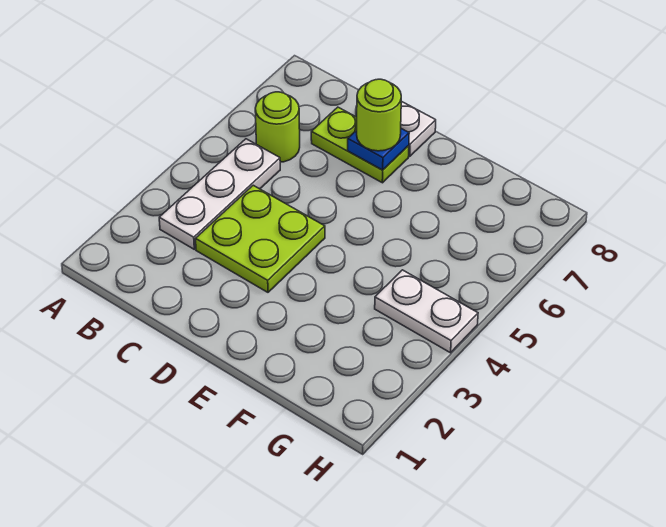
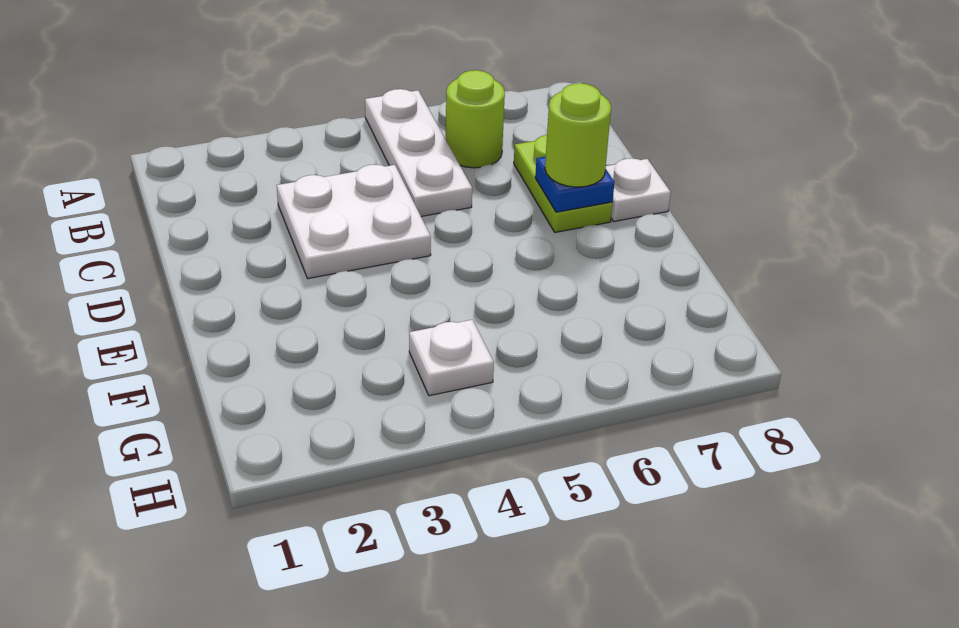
white 1x3 plate [159,139,280,249] -> white 1x3 plate turned to [365,89,472,216]
lime 2x2 plate [196,185,325,292] -> white 2x2 plate [277,165,431,279]
white 1x2 plate [375,270,478,353] -> white 1x1 plate [409,320,494,396]

